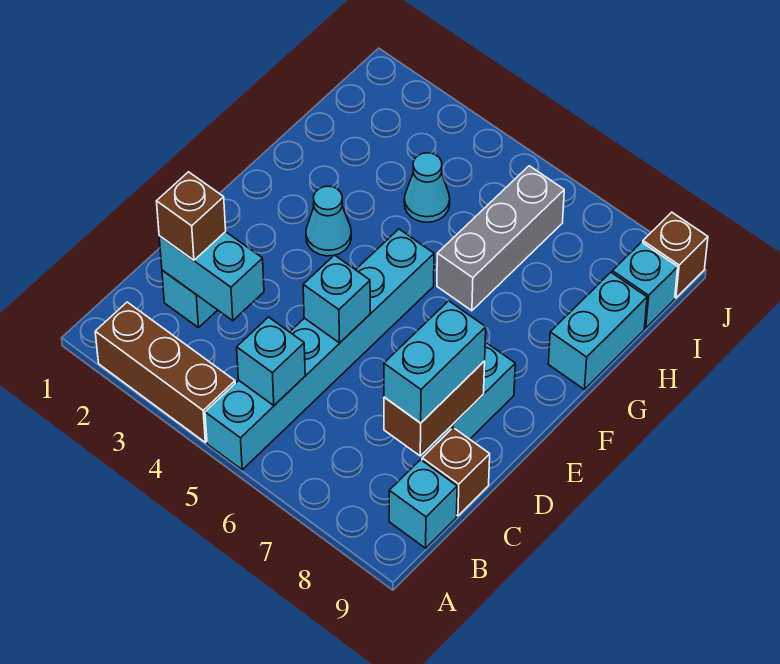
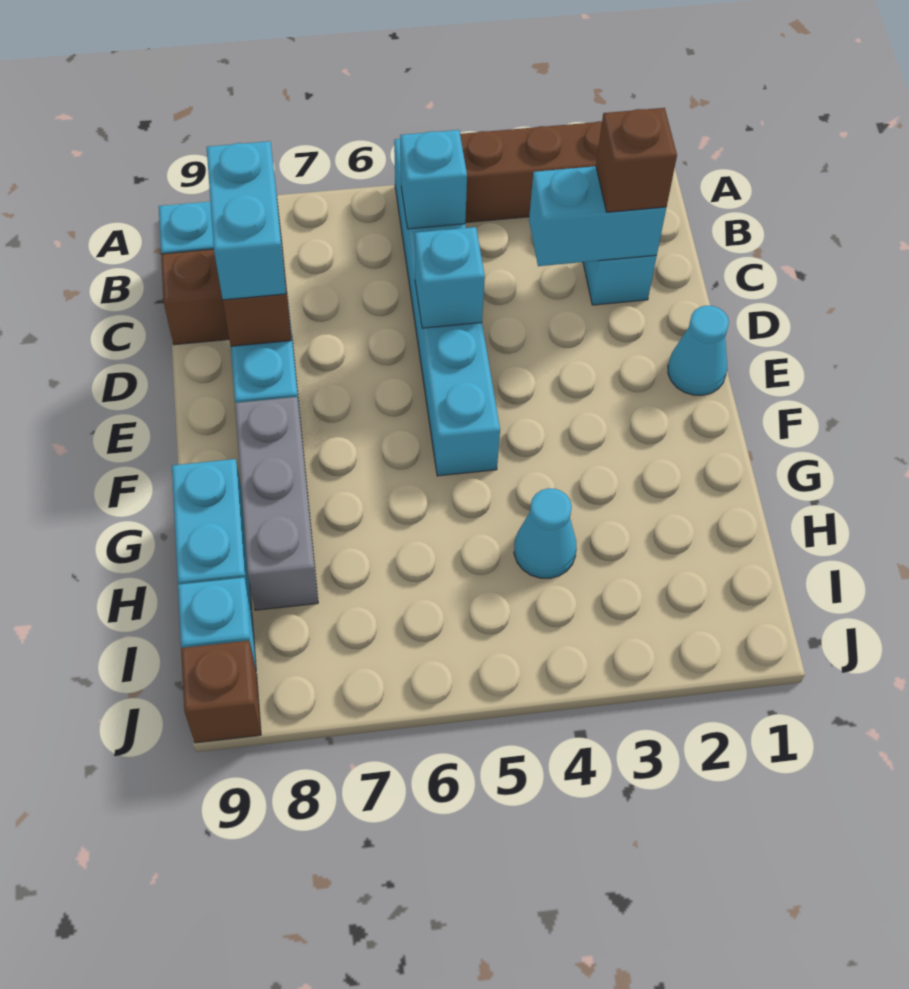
cyan 1x1 cone [306,186,351,256] -> cyan 1x1 cone moved to [668,306,729,395]
grey 1x3 brick [437,166,564,311] -> grey 1x3 brick moved to [235,397,318,610]

